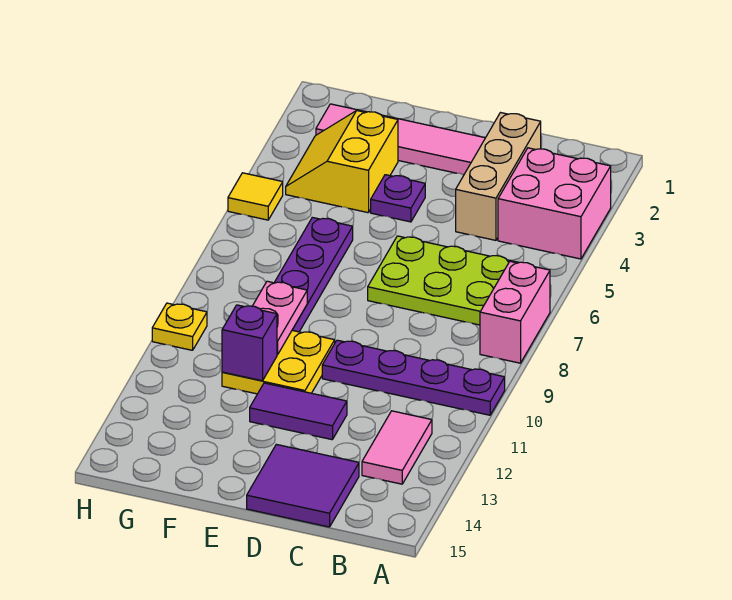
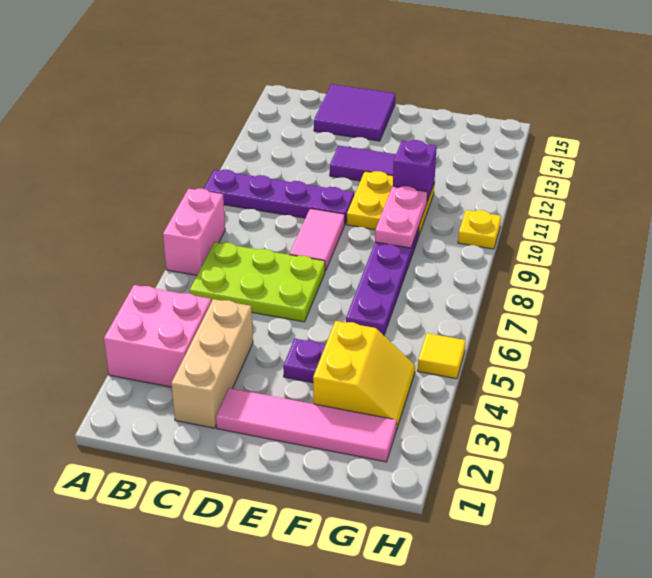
pink 1x2 tile [362,411,432,484] -> pink 1x2 tile moved to [290,209,345,271]

